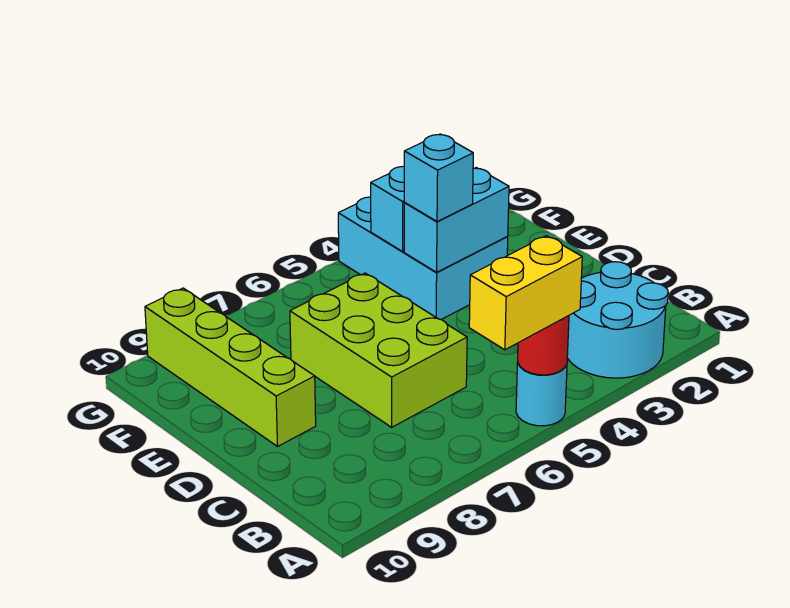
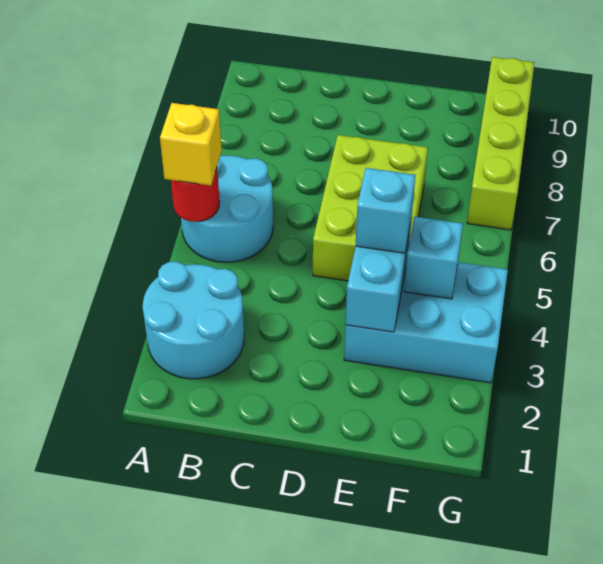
cyan 1x1 round brick [516,362,567,426] -> cyan 2x2 round brick [181,155,273,262]
yellow 1x2 brick [469,236,582,350] -> yellow 1x1 brick [160,103,222,186]
lime 2x3 brick [290,273,467,427] -> lime 2x3 brick turned to [313,135,428,281]
lime 1x4 brick [145,288,316,446] -> lime 1x4 brick turned to [467,57,534,230]

